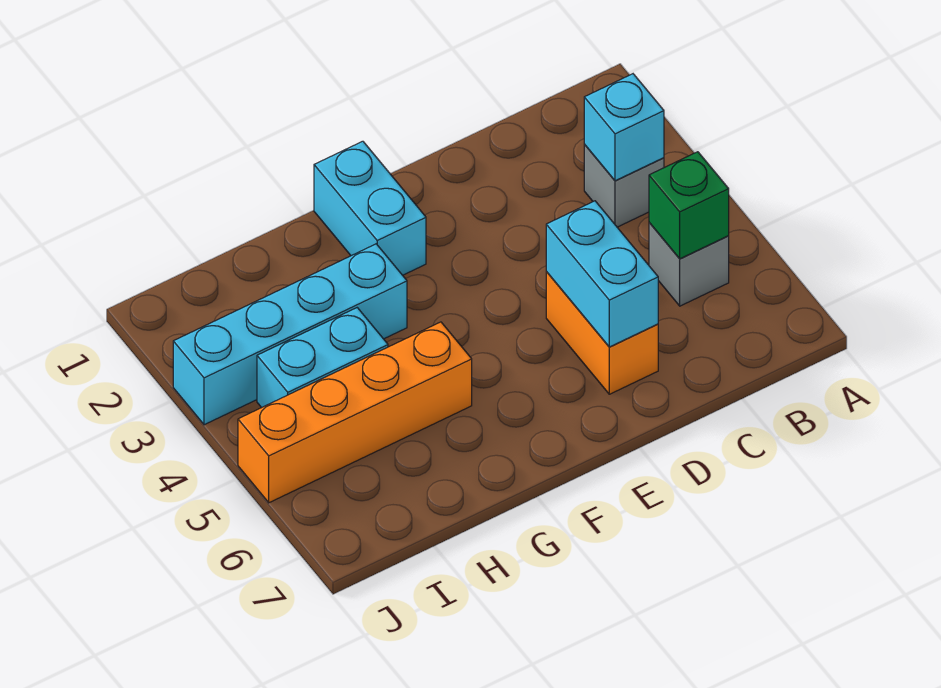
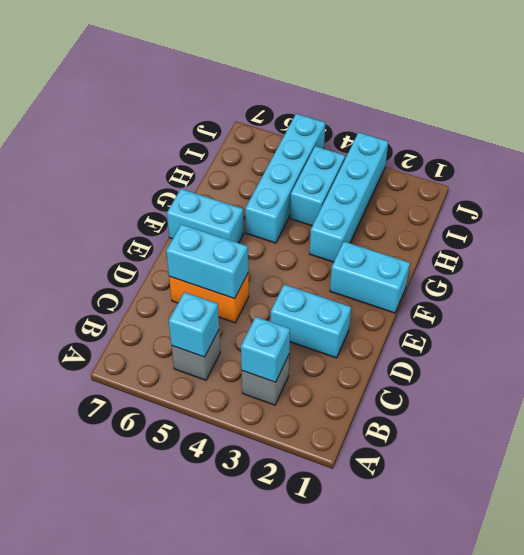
green 1x1 brick [649,152,729,259] -> cyan 1x1 brick [169,292,219,357]
none -> cyan 1x2 brick [271,285,351,358]
none -> cyan 1x2 brick [167,189,244,243]
orange 1x4 brick [238,322,472,503] -> cyan 1x4 brick [245,114,325,243]

